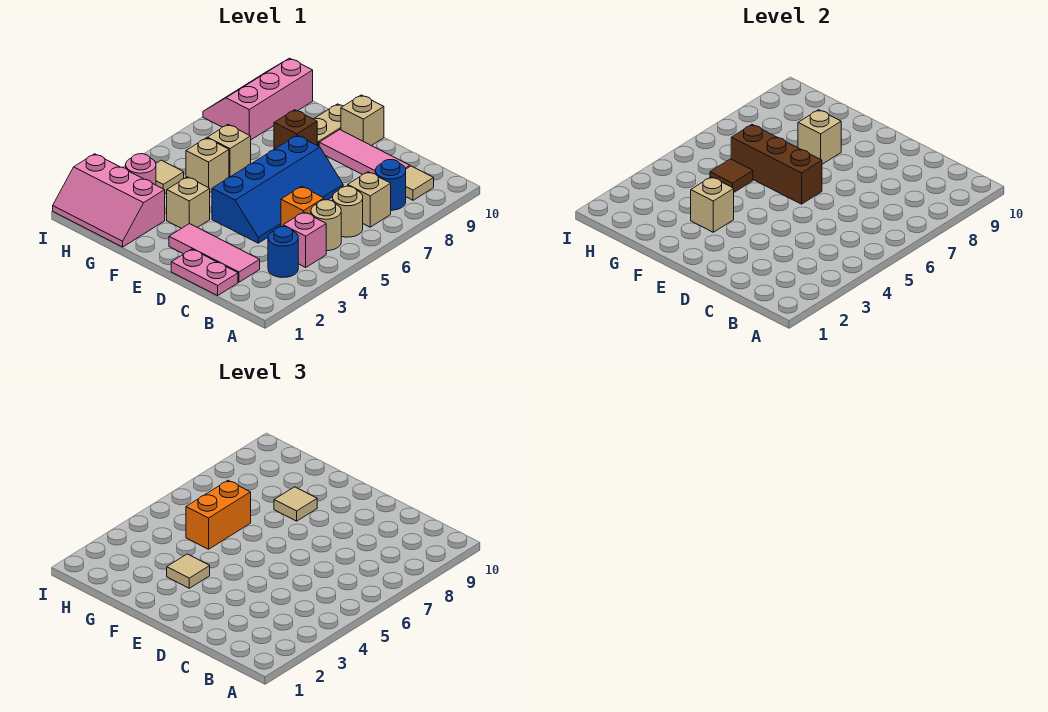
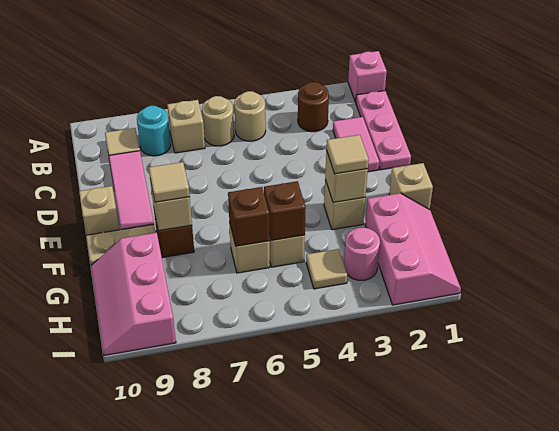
blue 1x1 round brick [268,227,298,277] -> brown 1x1 round brick [298,82,329,132]
pink 1x1 brick [283,212,326,267] -> pink 1x1 brick moved to [348,51,387,102]
blue 1x1 round brick [375,160,406,210] -> cyan 1x1 round brick [137,106,171,156]
pink 1x2 plate [171,249,238,296] -> pink 1x3 plate [356,91,411,170]
pink 1x3 tile [169,223,260,282] -> pink 1x2 tile [333,117,379,172]
orange 1x1 brick [281,187,324,227] -> none
blue 2x4 slope [212,135,343,243] -> none
brown 1x3 brick [731,125,822,204] -> brown 1x1 brick [228,187,270,246]
none -> tan 1x1 brick [389,163,433,209]
brown 1x1 tile [710,159,753,192] -> brown 1x1 brick [264,181,306,240]
orange 1x2 brick [186,481,251,549] -> none
pink 2x3 slope [203,58,313,140] -> pink 2x3 slope turned to [91,233,176,355]

